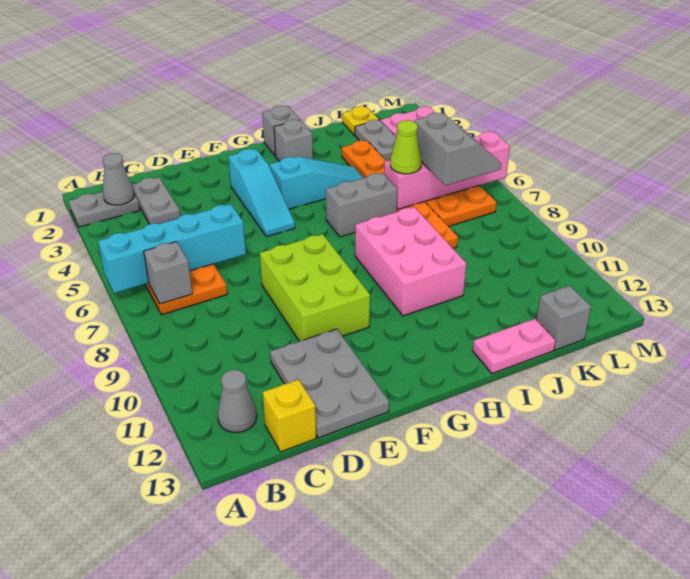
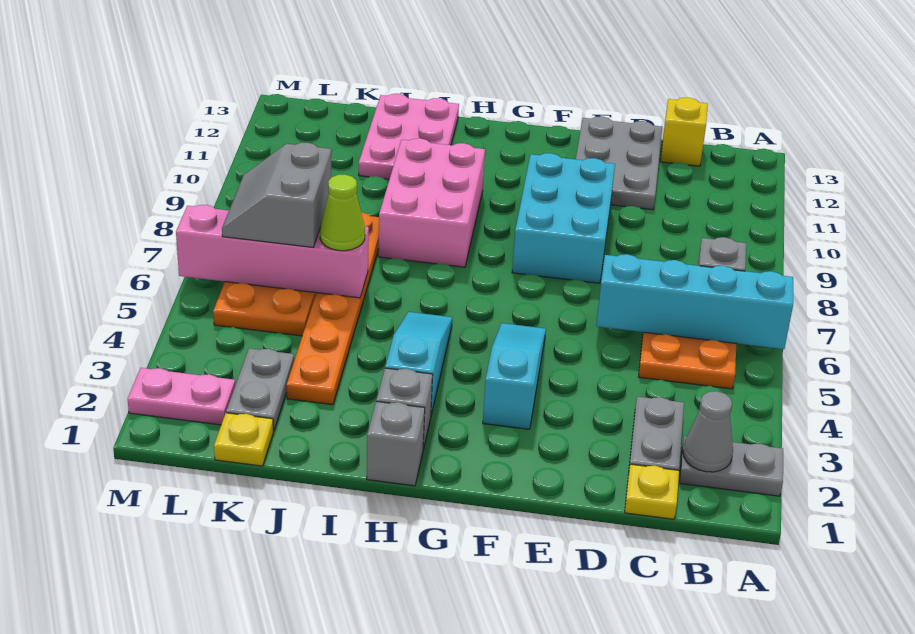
grey 1x1 cone [218,370,257,432] -> none
none -> yellow 1x1 plate [625,464,679,519]
lime 2x3 brick [260,234,370,341] -> cyan 2x3 brick [512,153,615,283]
cyan 1x3 slope [270,157,363,209] -> cyan 1x3 slope turned to [385,312,452,415]
grey 1x2 brick [326,173,397,237] -> none
pink 1x2 plate [473,319,556,373] -> pink 2x3 plate [359,94,459,179]
grey 1x1 brick [537,286,591,350] -> none

